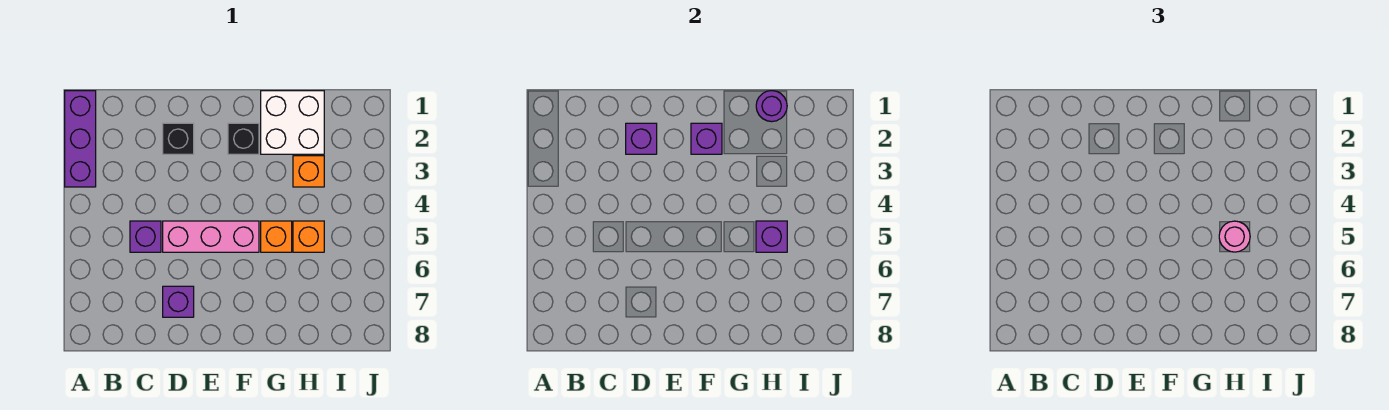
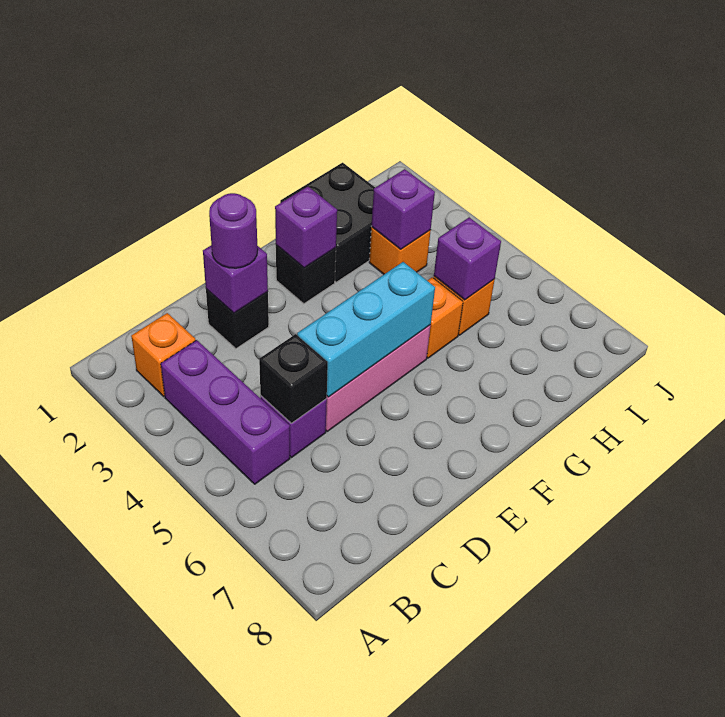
purple 1x3 brick [65,91,96,187] -> purple 1x3 brick moved to [161,340,290,484]
none -> orange 1x1 brick [131,313,196,396]
none -> black 1x1 brick [259,334,328,423]
none -> cyan 1x3 brick [297,262,435,397]
purple 1x1 brick [163,286,194,317] -> purple 1x1 brick moved to [371,169,435,249]
white 2x2 brick [261,91,324,154] -> black 2x2 brick [280,163,375,282]
purple 1x1 round brick [756,91,787,122] -> purple 1x1 round brick moved to [209,193,258,268]
pink 1x1 round brick [1219,221,1250,252] -> none

